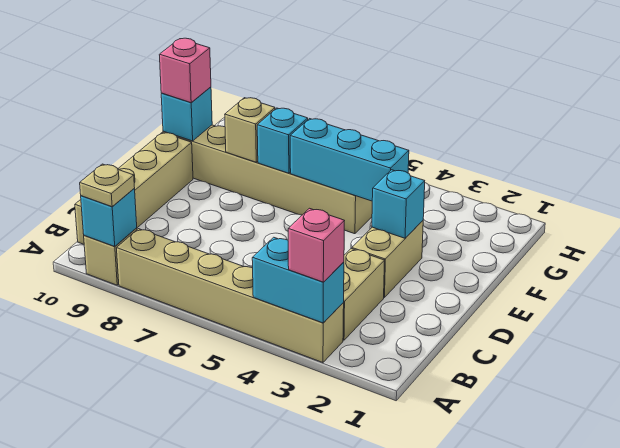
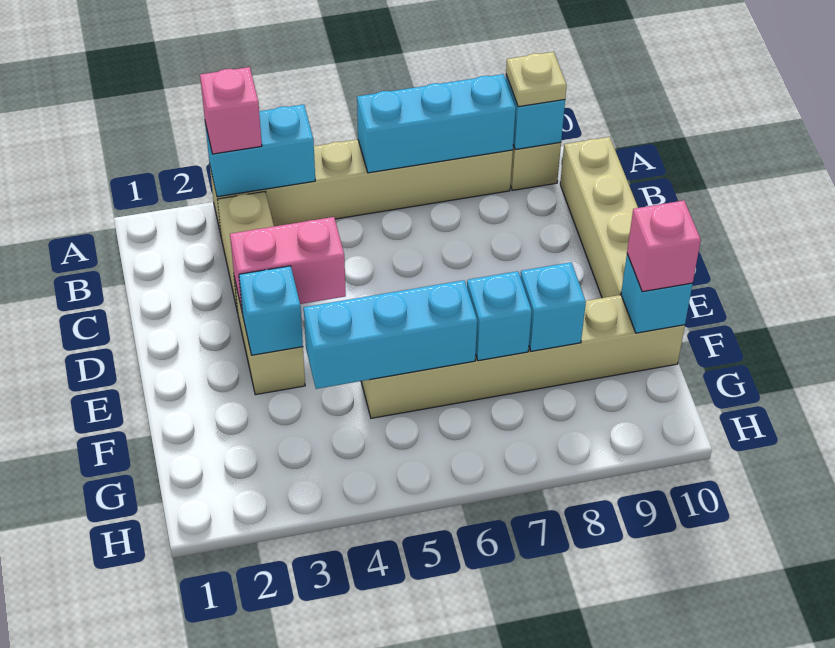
none -> cyan 1x3 brick [357,74,516,173]
none -> pink 1x2 brick [230,217,346,313]
tan 1x1 brick [225,98,275,162] -> cyan 1x1 brick [520,262,586,351]

